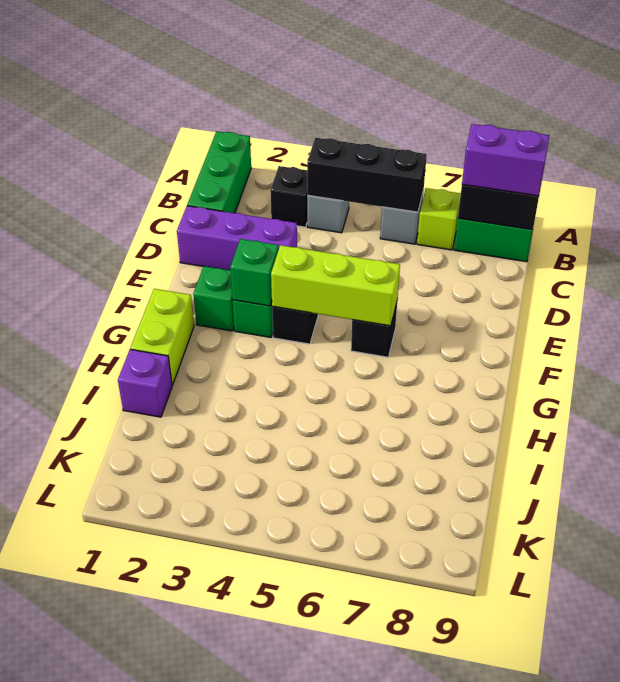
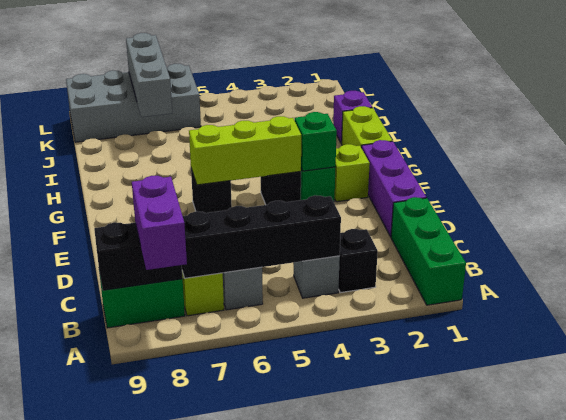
black 1x3 brick [307,138,427,212] -> black 1x4 brick [182,195,341,278]
purple 1x2 brick [462,124,549,196] -> purple 1x2 brick turned to [132,176,187,270]
purple 1x3 brick [177,206,297,271] -> purple 1x3 brick turned to [362,140,427,237]
green 1x1 brick [193,266,234,331] -> lime 1x1 brick [335,144,370,202]
none -> grey 1x3 brick [126,33,172,117]
none -> grey 2x4 brick [66,64,201,142]

